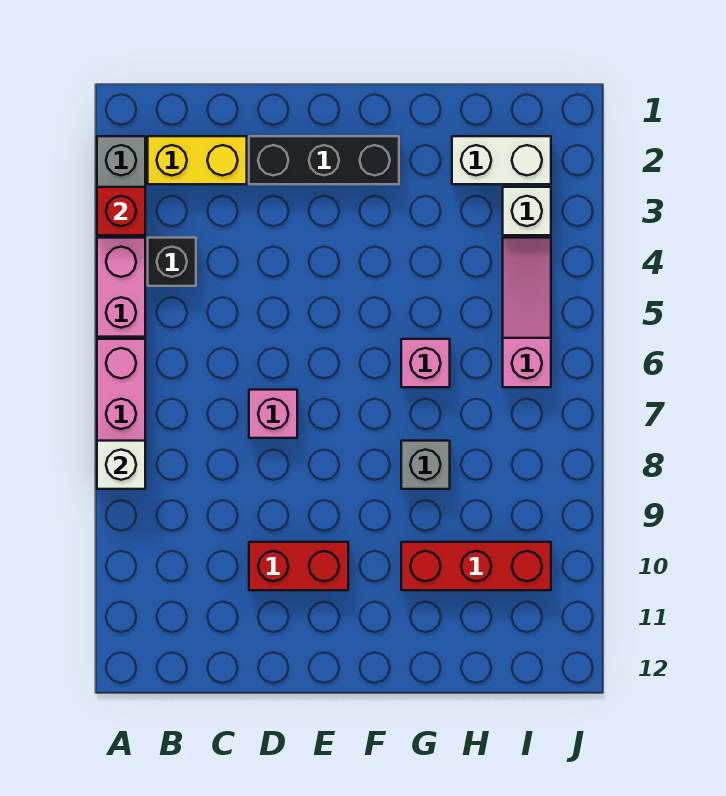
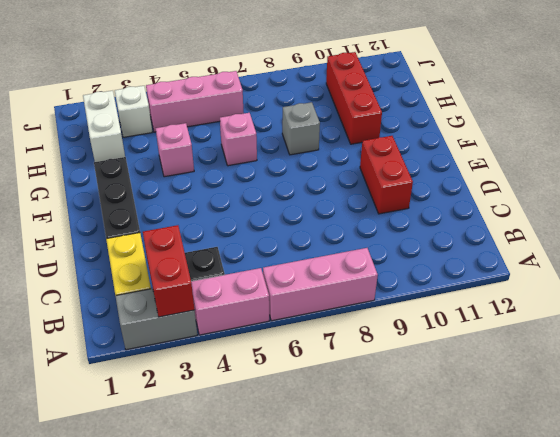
red 1x1 brick [97,187,145,235] -> red 1x2 brick [143,225,194,317]
white 1x1 brick [97,441,145,489] -> none
pink 1x1 brick [249,390,297,438] -> pink 1x1 brick moved to [156,123,194,177]
pink 1x3 slope [503,238,551,387] -> pink 1x3 brick [146,71,244,132]

